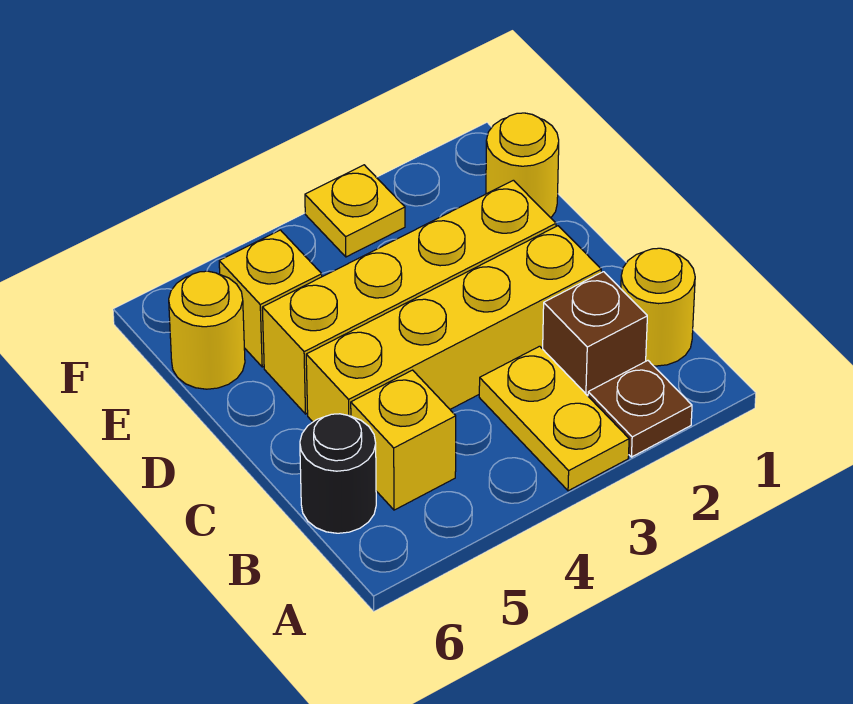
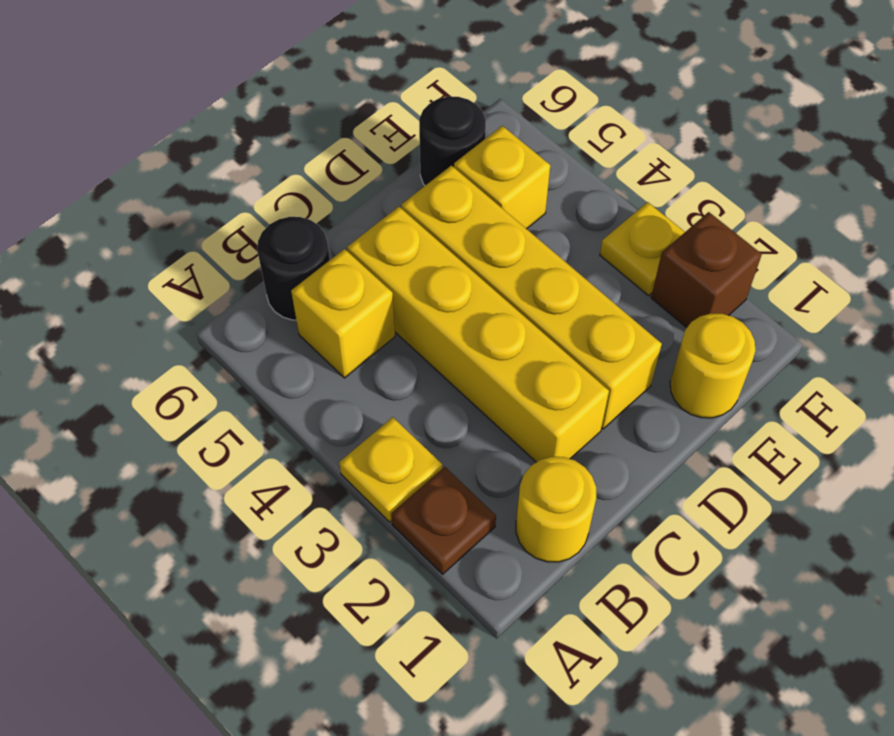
yellow 1x2 plate [479,346,629,491] -> yellow 1x1 plate [339,417,442,522]
brown 1x1 brick [543,272,647,396] -> brown 1x1 brick moved to [651,212,762,328]
yellow 1x1 round brick [169,271,245,389] -> black 1x1 round brick [419,97,486,186]

